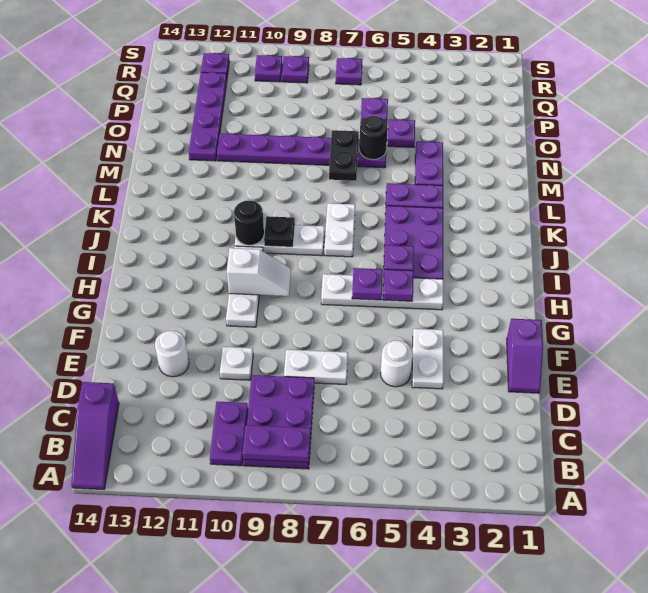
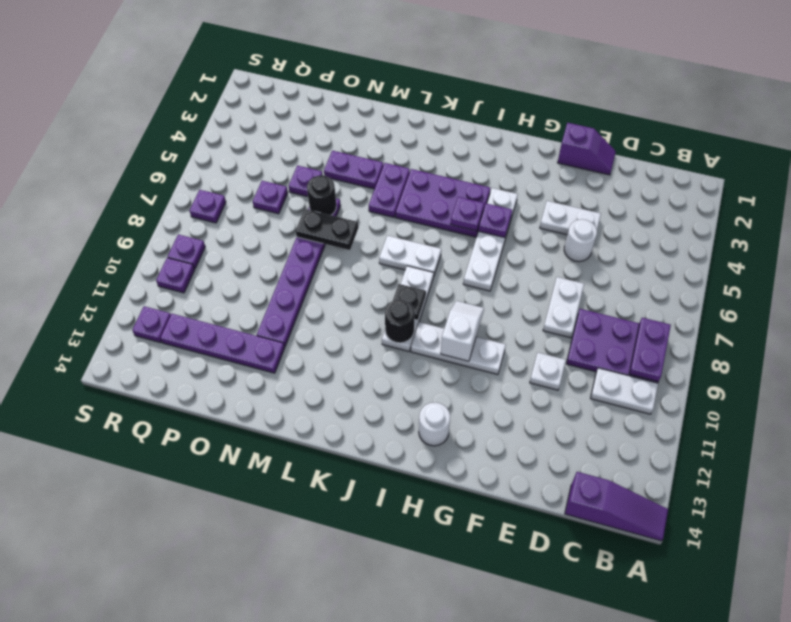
purple 1x2 plate [210,402,248,466] -> white 1x2 plate [590,368,658,414]
white 1x1 round brick [155,331,189,377] -> white 1x1 round brick moved to [419,403,450,446]
purple 1x1 plate [352,268,383,300] -> none

